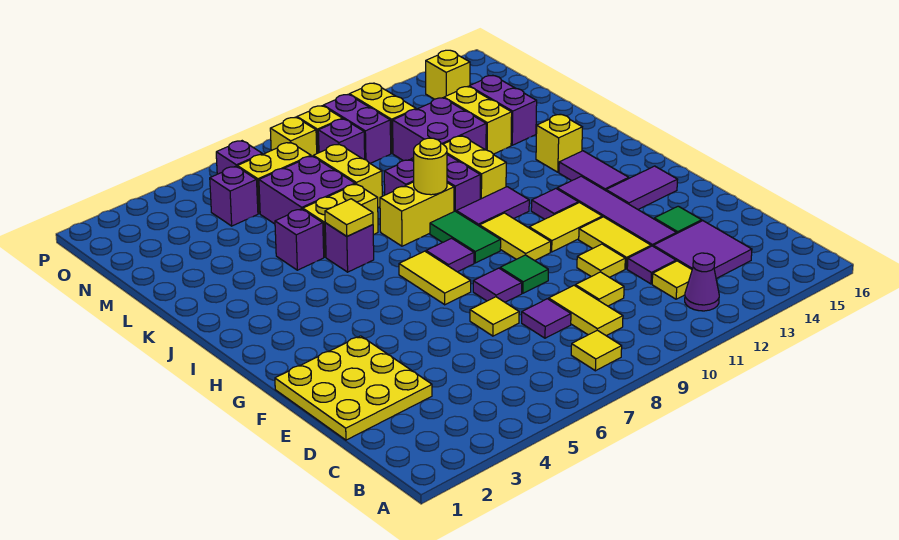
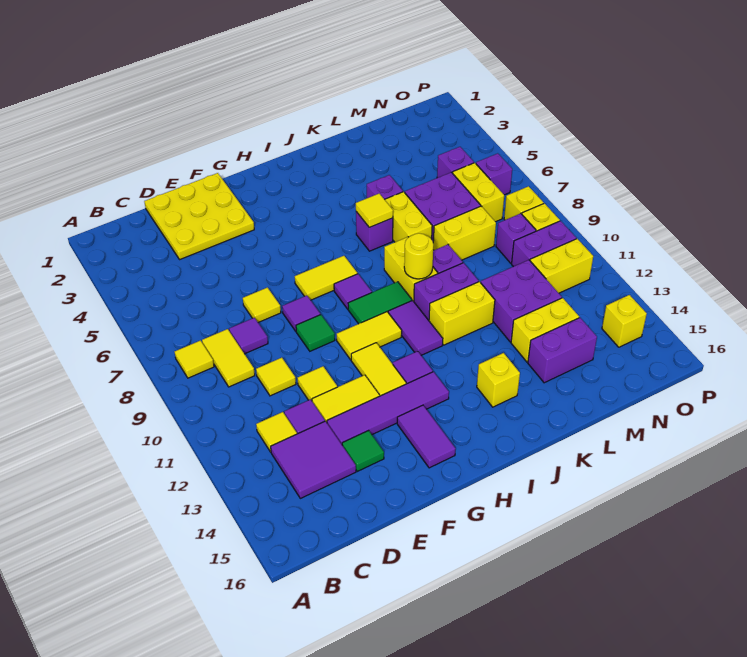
purple 1x1 cone [685,253,719,311] -> none
yellow 1x2 tile [549,285,623,336] -> yellow 1x2 tile turned to [202,329,255,387]
purple 1x2 tile [559,151,629,191] -> none

